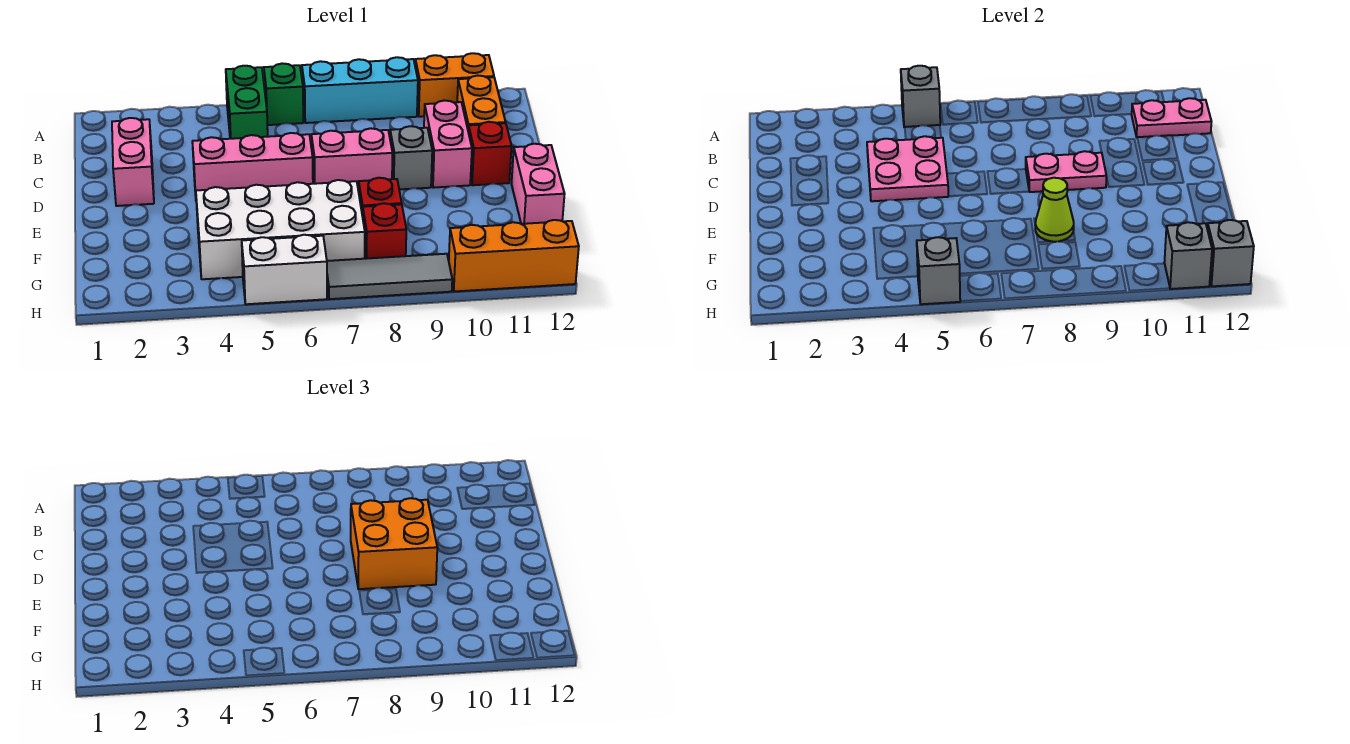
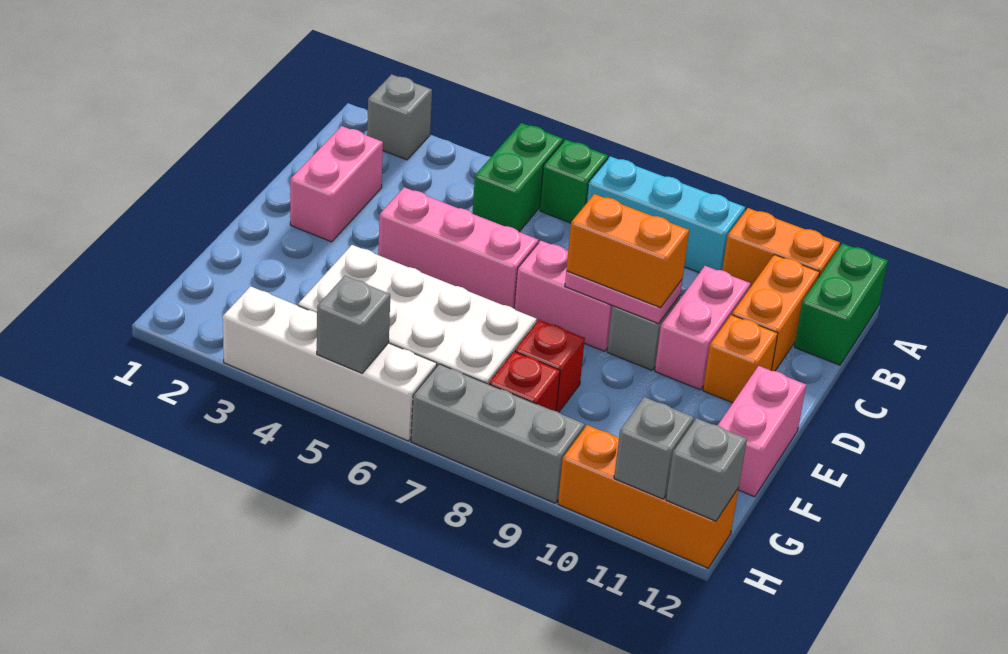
grey 1x1 brick [901,66,940,127] -> grey 1x1 brick moved to [367,74,432,160]
none -> green 1x2 brick [794,243,888,365]
pink 1x2 plate [1132,98,1212,137] -> none
pink 2x2 plate [867,136,948,201] -> none
orange 2x2 brick [351,498,437,589] -> orange 1x2 brick [566,194,689,308]
red 1x1 brick [468,122,512,185] -> orange 1x1 brick [703,315,778,403]
lime 1x1 cone [1035,178,1074,242] -> none
white 1x2 brick [242,235,327,304] -> white 1x4 brick [223,286,437,441]
grey 1x3 tile [327,254,452,299] -> grey 1x3 brick [411,364,585,503]

